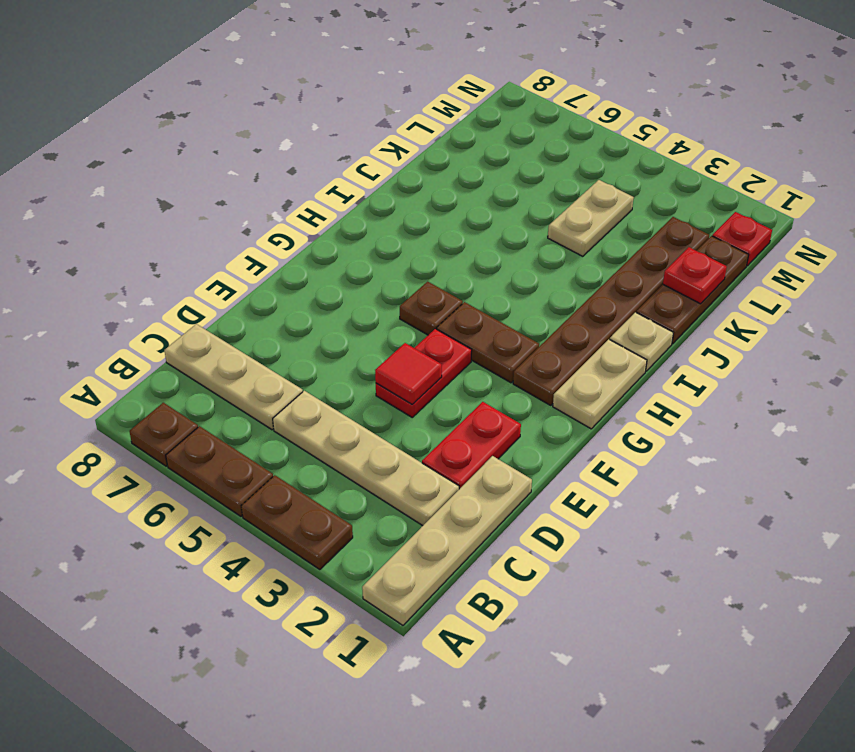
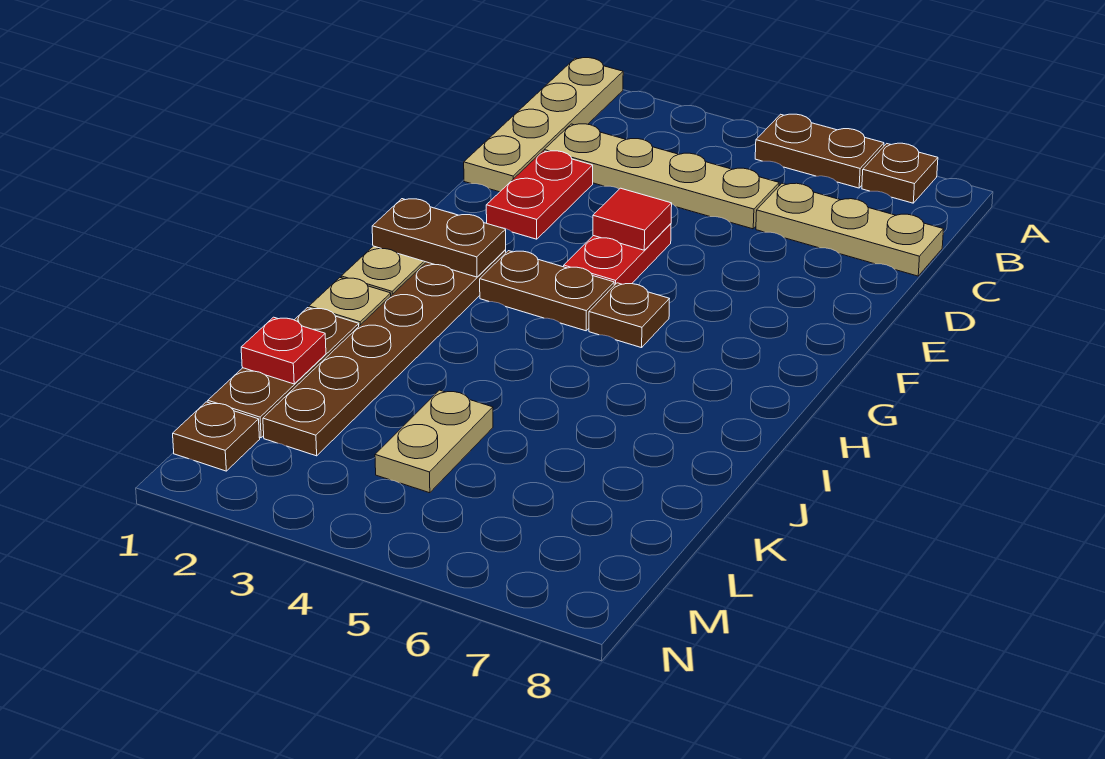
brown 1x2 plate [241,475,353,570] -> brown 1x2 plate moved to [372,199,506,277]
red 1x1 plate [712,212,772,266] -> brown 1x1 plate [173,402,260,471]

